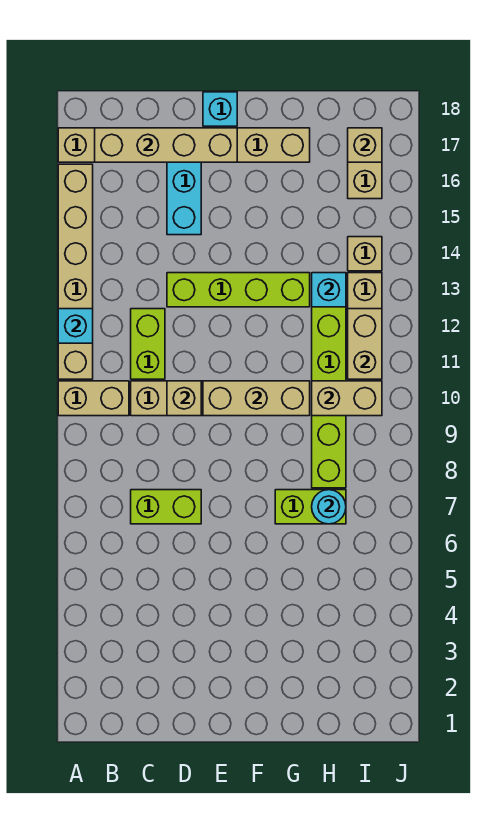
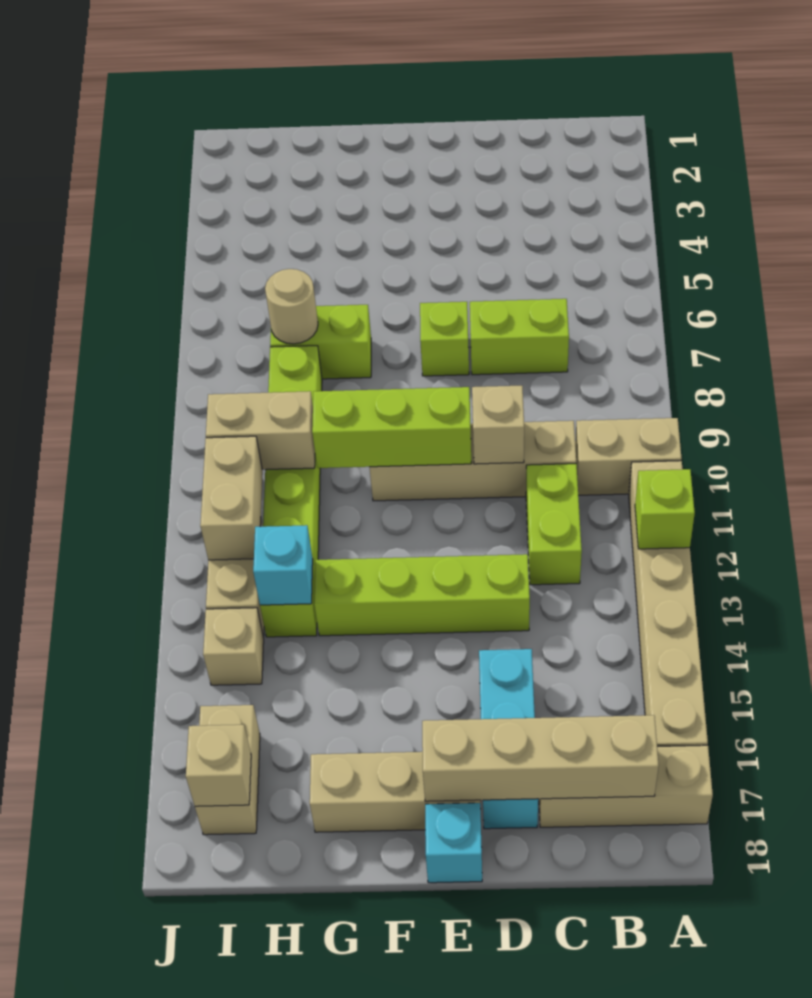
cyan 1x1 brick [58,309,93,343] -> lime 1x1 brick [635,469,695,549]
none -> lime 1x1 brick [420,302,469,376]
tan 1x3 brick [203,381,310,416] -> lime 1x3 brick [312,387,471,468]
cyan 1x1 round brick [312,490,346,524] -> tan 1x1 round brick [265,269,318,344]

